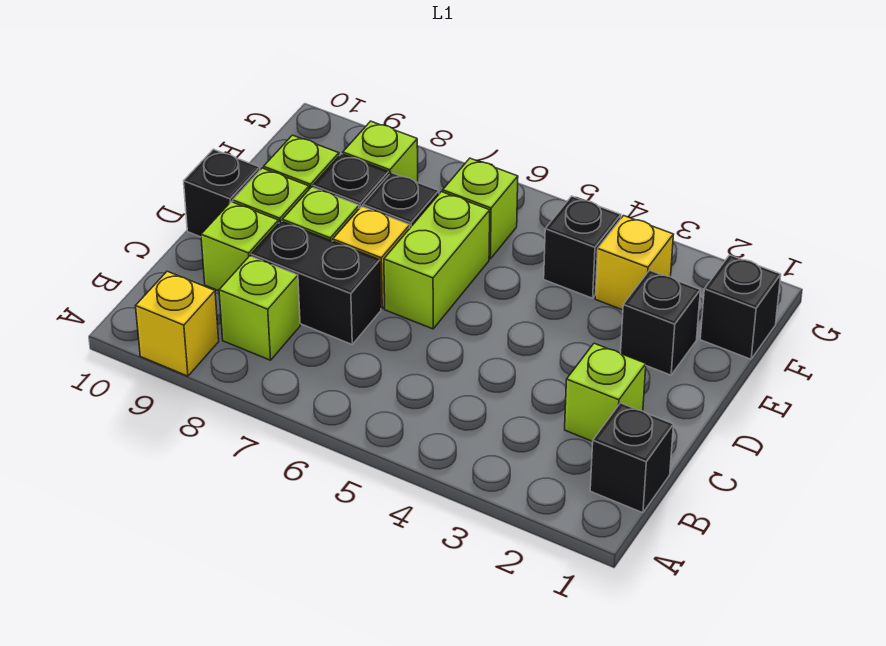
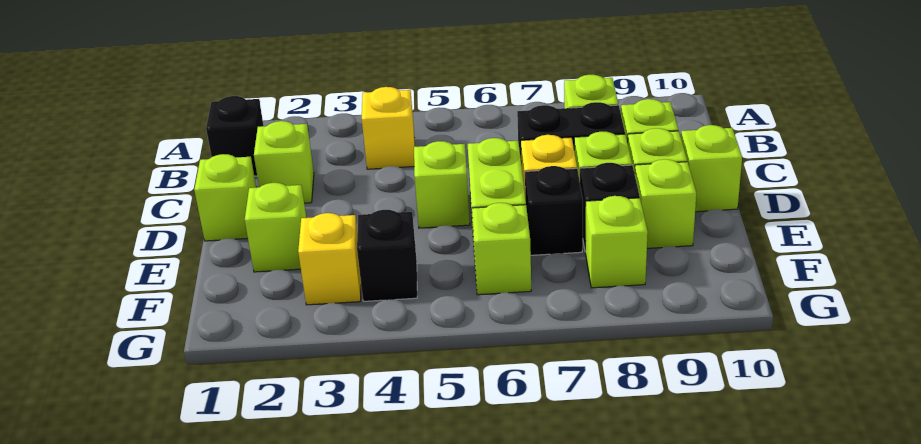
yellow 1x1 brick [136,271,219,376] -> yellow 1x1 brick moved to [362,87,415,169]
none -> lime 1x1 brick [194,154,256,241]
none -> lime 1x1 brick [414,141,470,228]
black 1x1 brick [184,149,260,237] -> lime 1x1 brick [681,125,742,212]
black 1x1 brick [621,270,700,375] -> lime 1x1 brick [245,183,306,272]
black 1x1 brick [700,255,781,359] -> none

